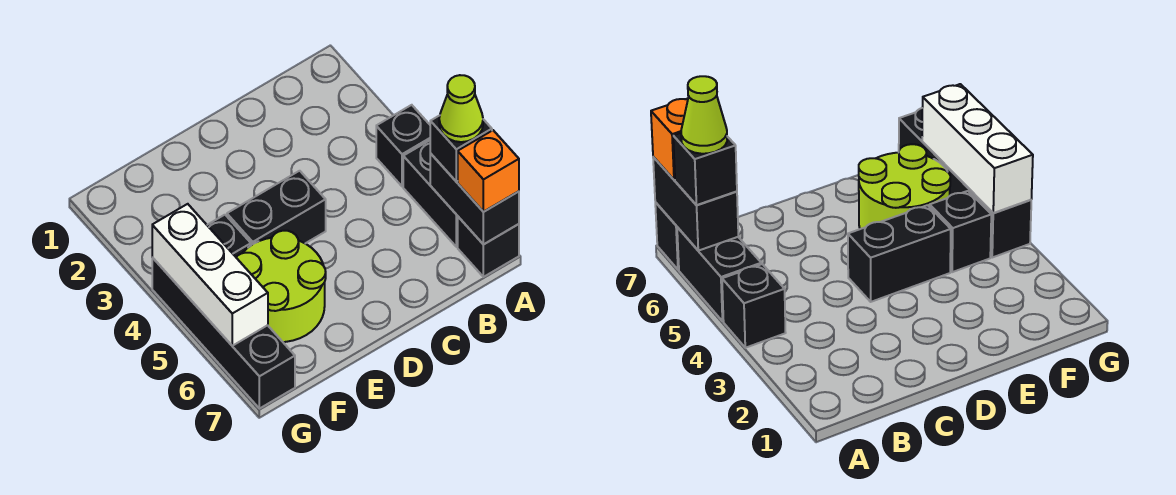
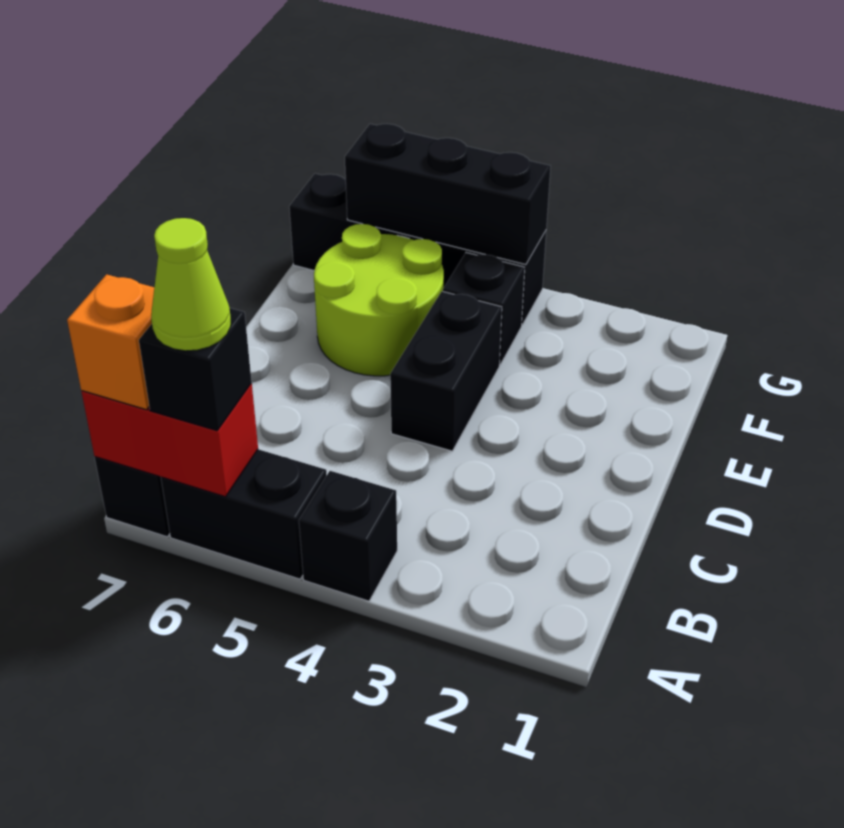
black 1x2 brick [430,154,519,245] -> red 1x2 brick [81,384,258,497]
white 1x3 brick [152,204,268,346] -> black 1x3 brick [345,124,551,265]

